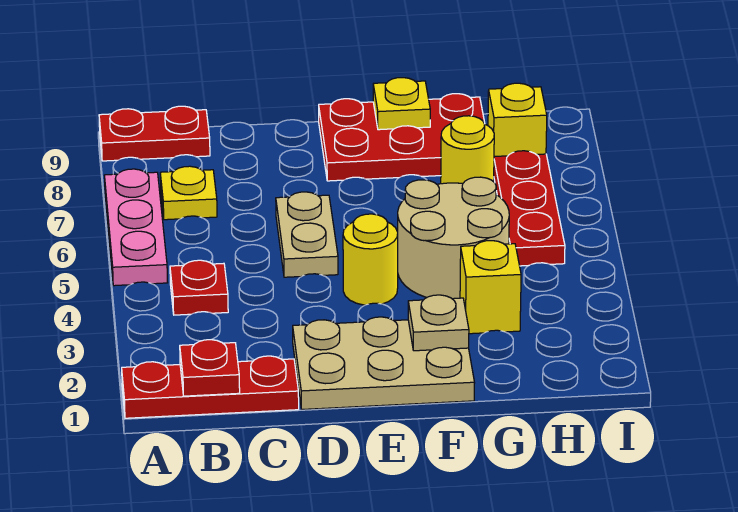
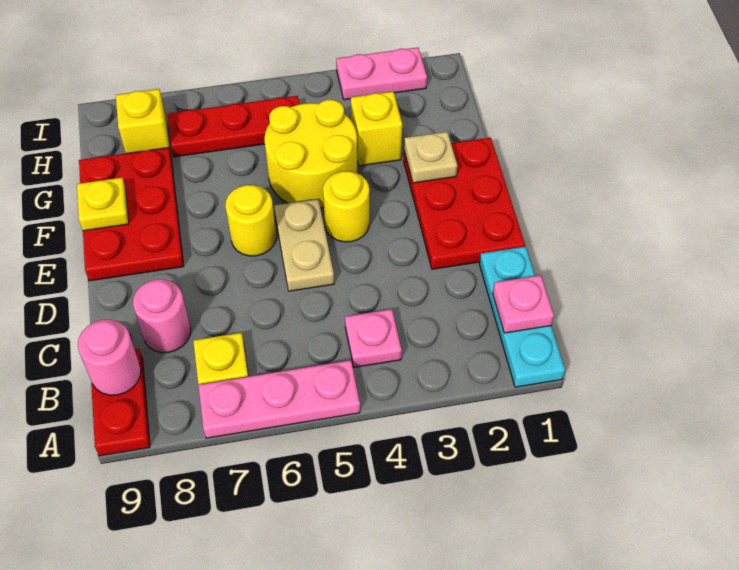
red 1x3 plate [122,356,299,418] -> cyan 1x3 plate [479,247,565,387]
red 1x1 plate [180,340,240,396] -> pink 1x1 plate [493,275,554,333]
red 1x1 plate [170,260,228,315] -> pink 1x1 plate [345,309,402,367]
none -> pink 1x1 round brick [78,320,141,395]
none -> pink 1x1 round brick [133,279,191,353]
tan 2x3 plate [293,317,475,409] -> red 2x3 plate [404,138,525,269]
tan 1x2 plate [276,192,338,277] -> tan 1x2 plate turned to [274,199,334,291]
tan 2x2 round brick [398,177,509,299] -> yellow 2x2 round brick [264,100,357,208]
yellow 1x1 round brick [441,116,494,184] -> yellow 1x1 round brick moved to [225,185,276,256]
none -> pink 1x2 plate [336,48,427,100]

